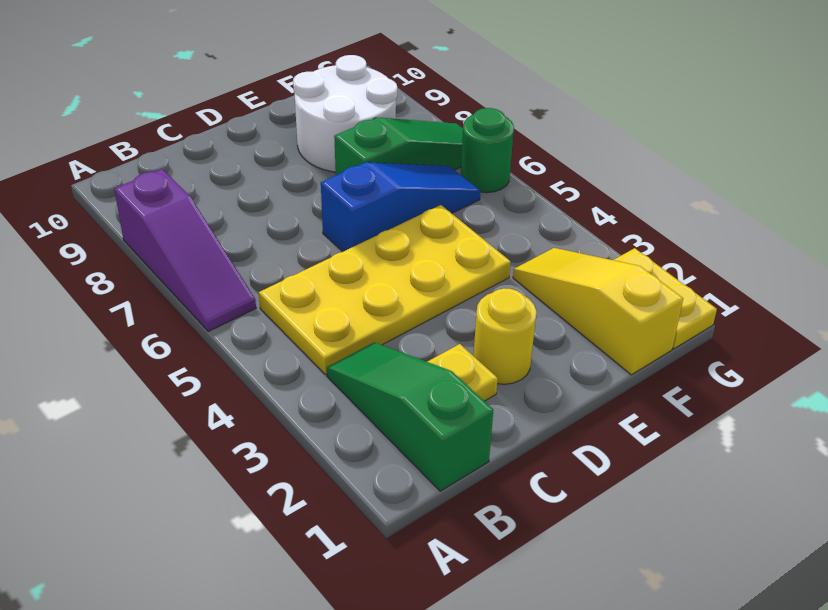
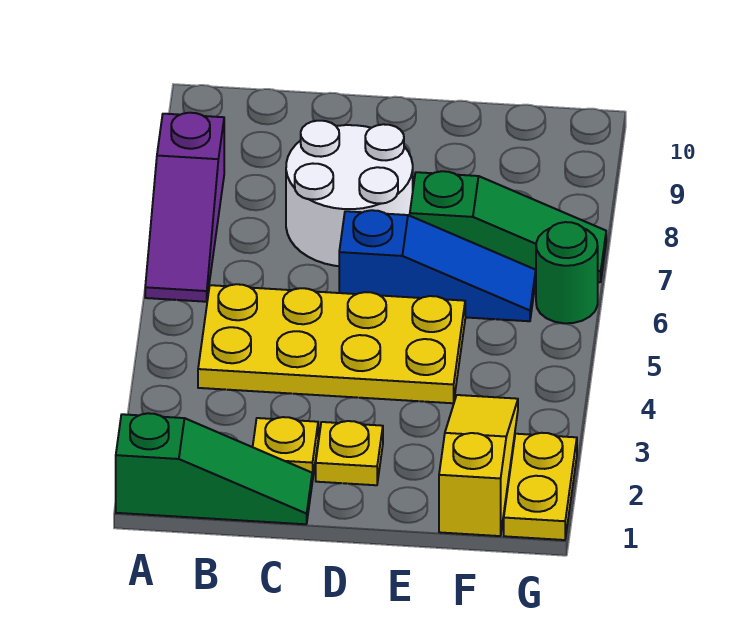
green 1x3 slope [327,342,493,491] -> green 1x3 slope turned to [116,413,312,524]
yellow 1x1 round brick [474,288,536,384] -> yellow 1x1 plate [316,421,383,485]
white 2x2 round brick [293,55,397,172] -> white 2x2 round brick moved to [286,121,413,266]

